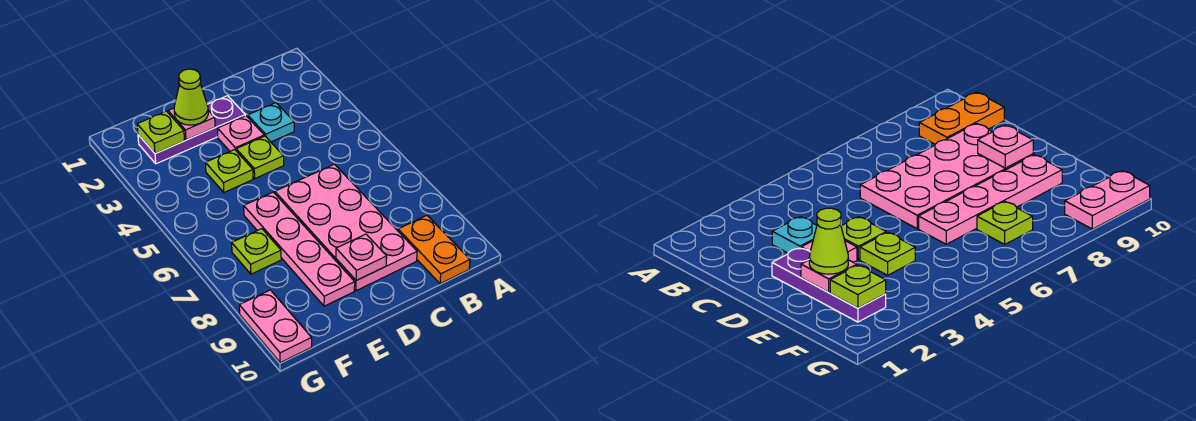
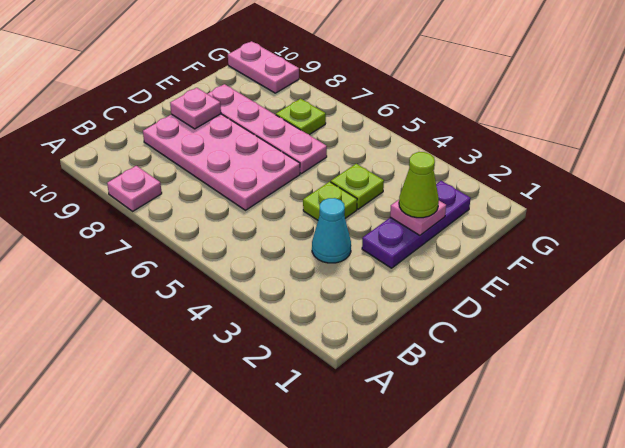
orange 1x2 plate [398,215,470,284] -> none
cyan 1x1 plate [248,103,294,142] -> cyan 1x1 cone [312,198,351,263]
pink 1x1 plate [218,116,264,151] -> pink 1x1 plate moved to [107,166,162,211]
lime 1x1 plate [137,111,184,154] -> none

